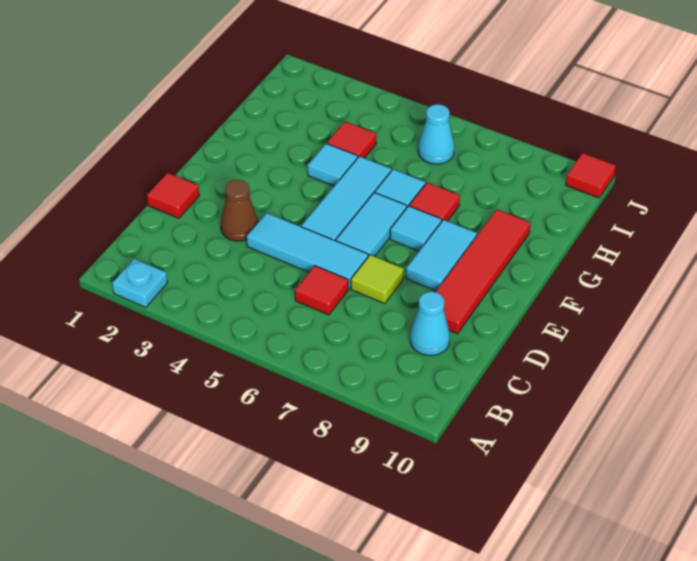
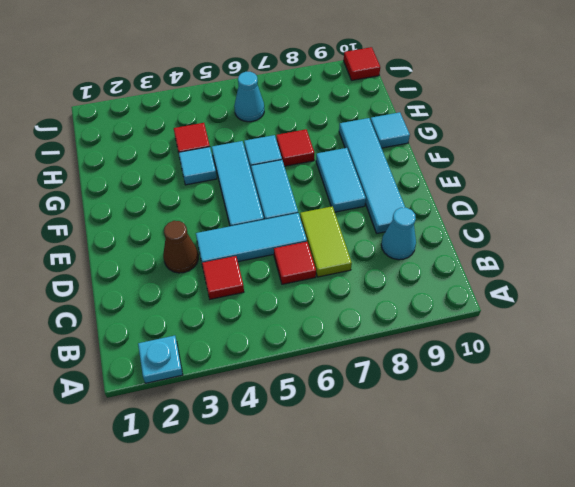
red 1x1 tile [147,173,199,218] -> red 1x1 tile moved to [202,256,244,299]
lime 1x1 tile [351,255,404,304] -> lime 1x2 tile [300,206,352,277]
red 1x4 tile [436,210,530,334] -> cyan 1x4 tile [339,118,405,233]
cyan 1x1 tile [390,206,442,251] -> cyan 1x1 tile moved to [370,112,410,148]

